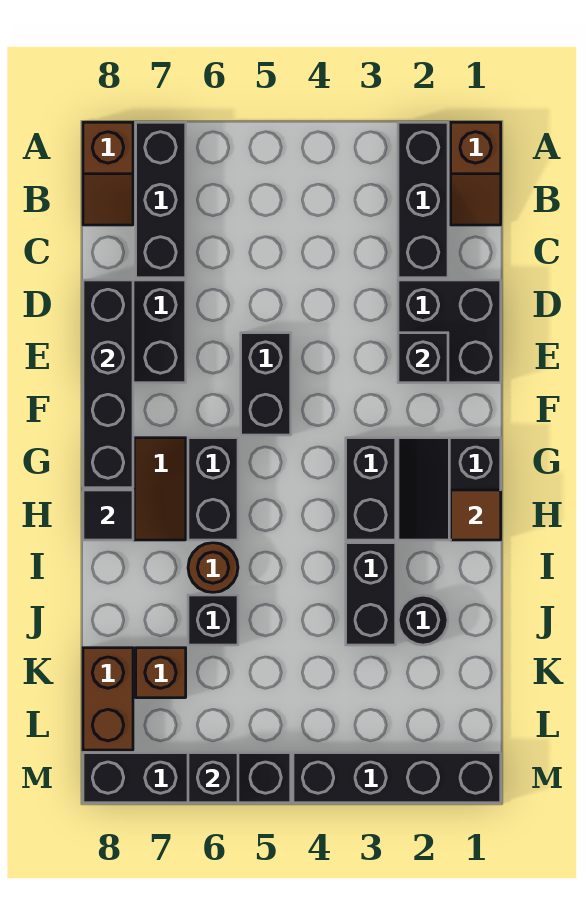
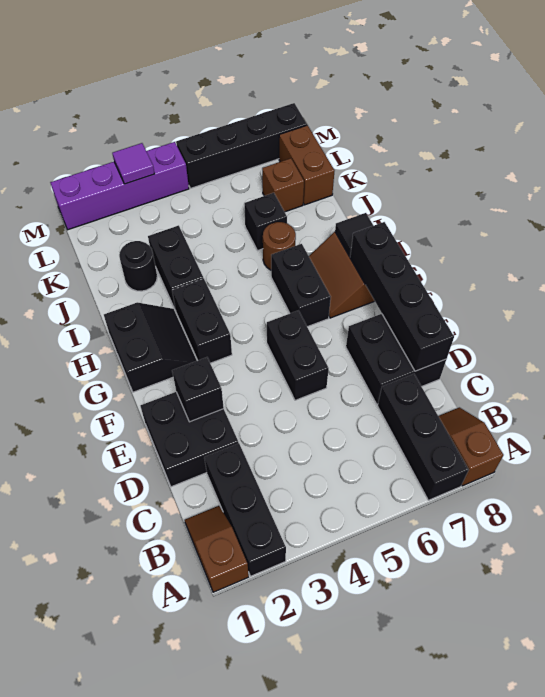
brown 1x1 tile [451,490,501,540] -> none
black 1x4 brick [293,753,501,803] -> purple 1x4 brick [50,142,189,230]
none -> purple 1x1 tile [112,143,155,184]
black 1x1 brick [188,753,238,803] -> none

